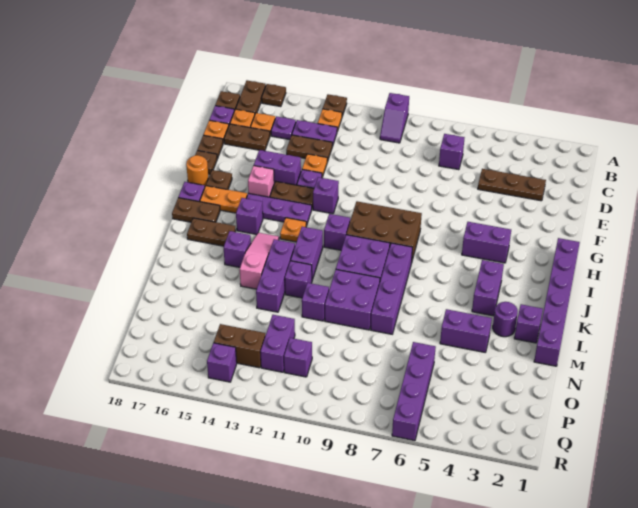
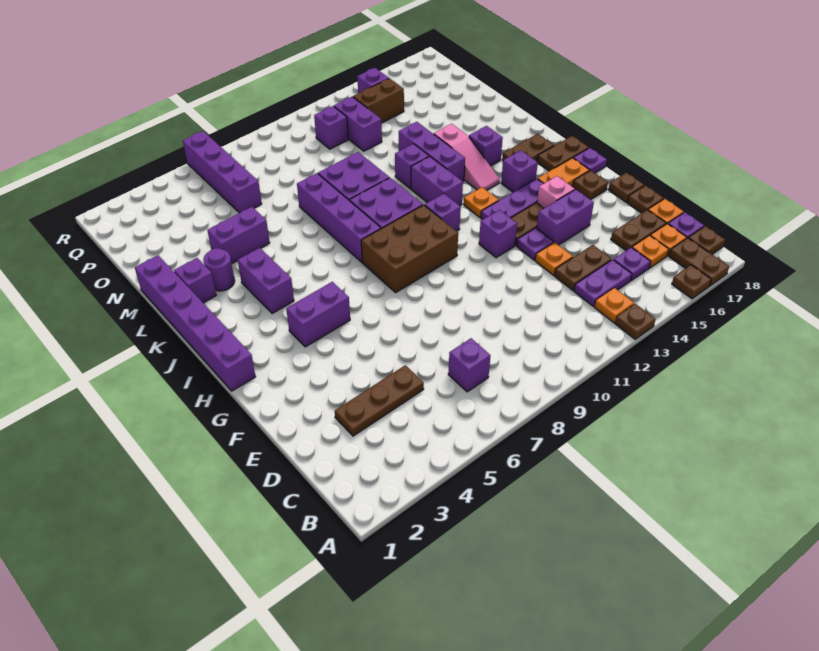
purple 1x2 slope [380,93,409,143] -> none
orange 1x1 round brick [186,155,209,186] -> none
purple 1x1 brick [302,283,329,321] -> none

